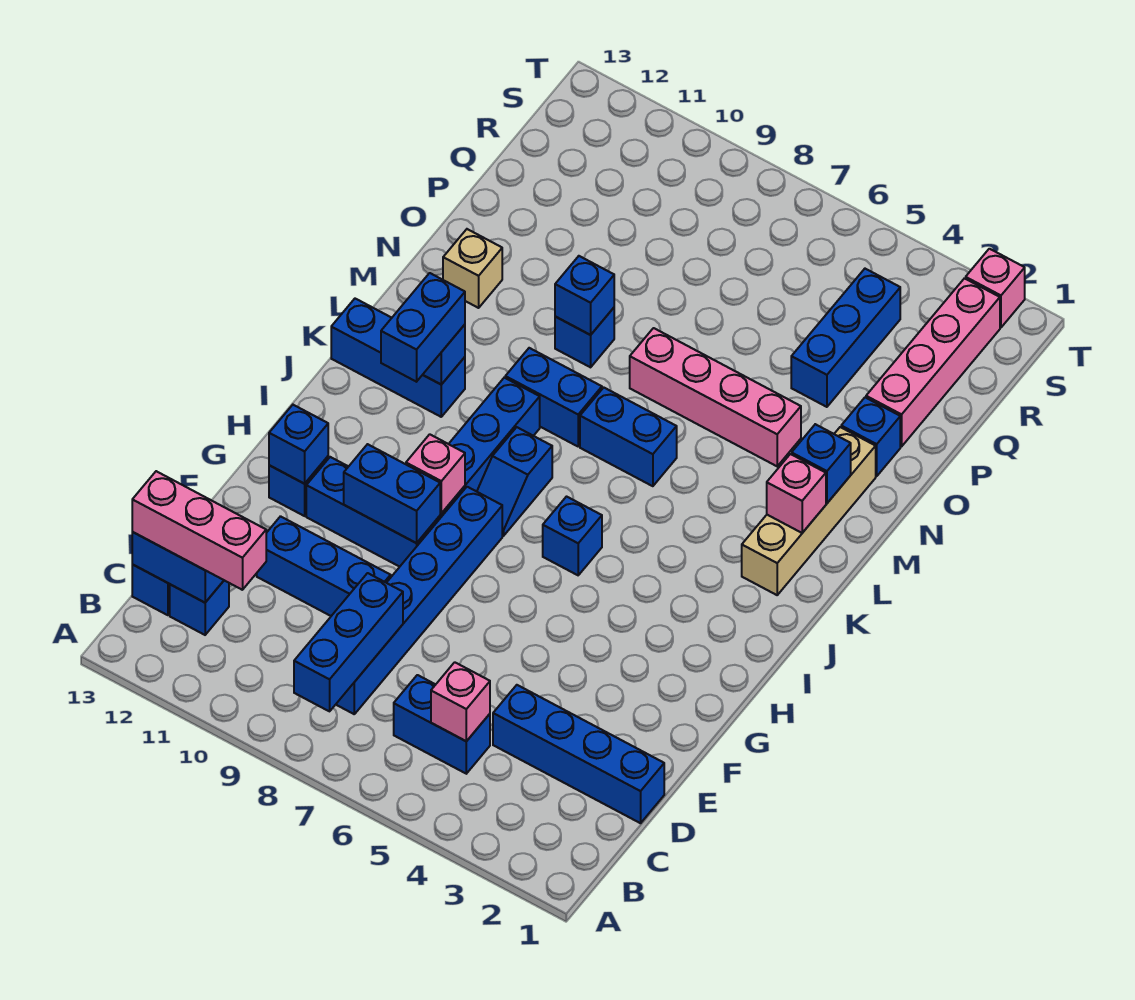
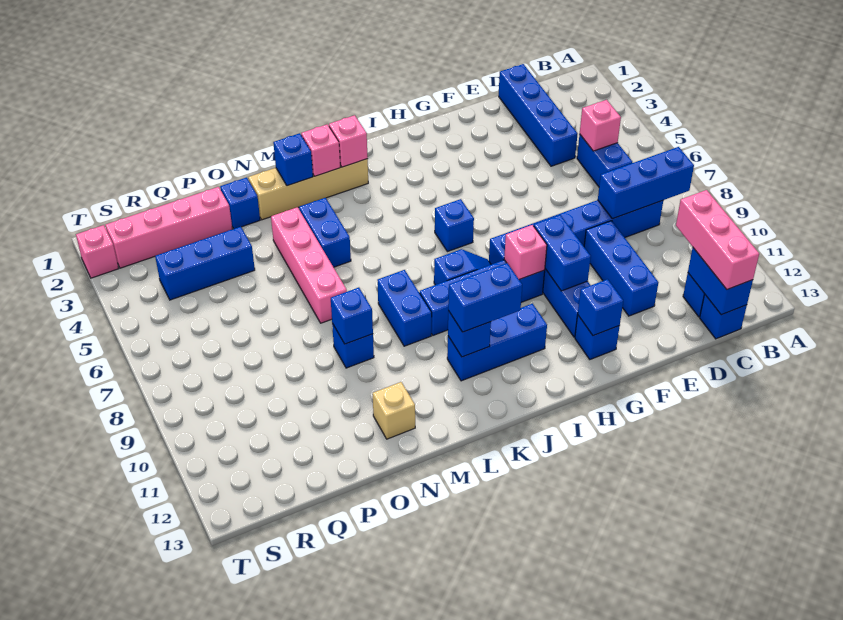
none -> pink 1x1 brick [329,115,368,167]
blue 1x3 brick [331,299,465,417] -> blue 1x3 brick turned to [447,304,547,381]
blue 1x2 brick [580,388,677,486] -> blue 1x2 brick moved to [299,198,351,267]

